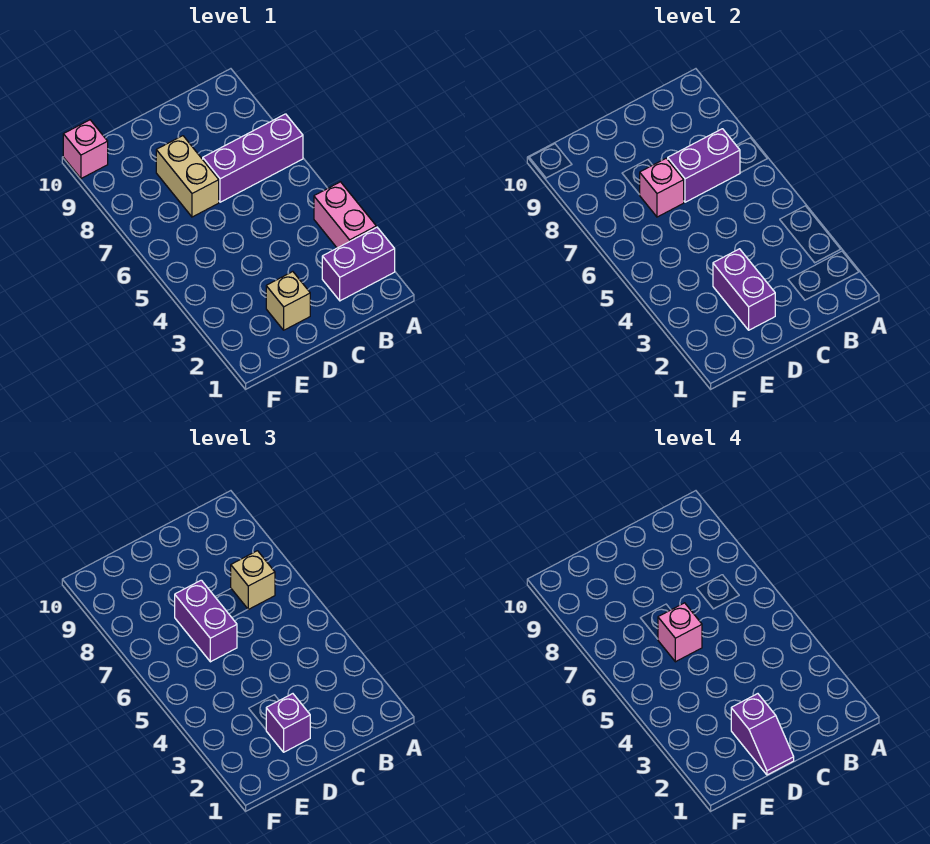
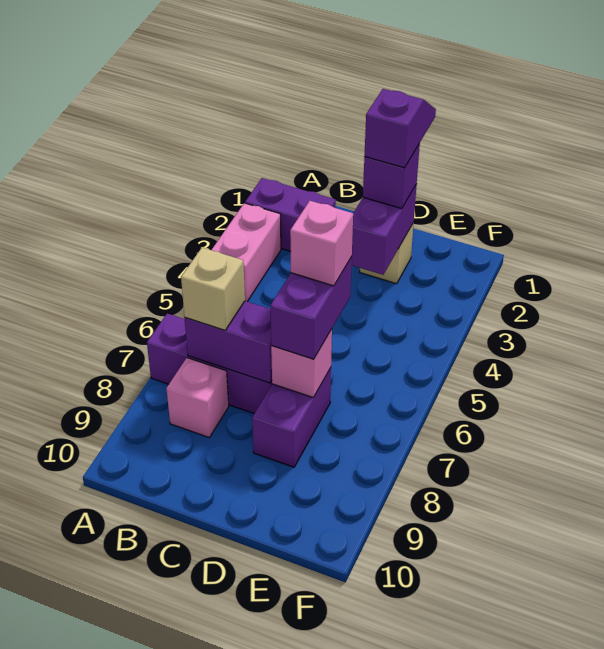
tan 1x2 brick [156,136,219,217] -> purple 1x2 brick [252,368,331,467]
pink 1x1 brick [63,120,108,179] -> pink 1x1 brick moved to [166,358,229,437]

